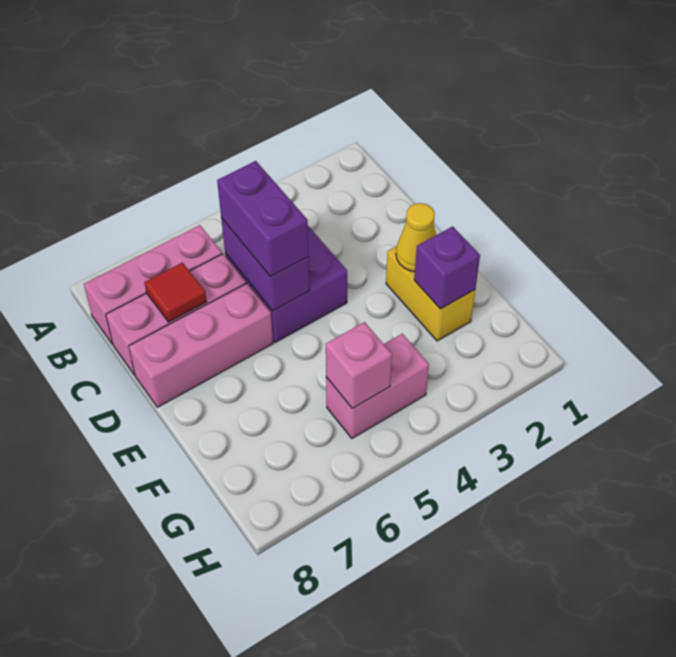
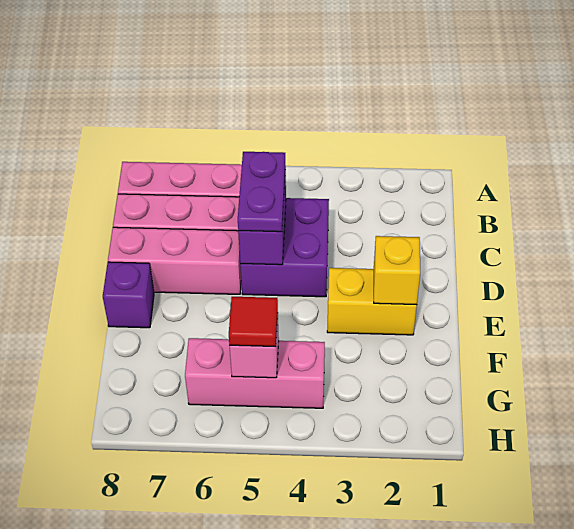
purple 1x2 brick [217,161,309,277] -> purple 1x2 plate [238,152,285,232]
red 1x1 tile [144,263,207,322] -> red 1x1 tile moved to [229,297,278,347]
yellow 1x2 brick [386,246,475,341] -> yellow 1x2 brick turned to [327,268,417,335]
yellow 1x1 cone [396,203,436,272] -> yellow 1x1 brick [374,236,420,305]
purple 1x1 brick [414,226,480,309] -> purple 1x1 brick moved to [103,262,154,328]
pink 1x2 brick [326,334,429,438] -> pink 1x3 brick [185,338,325,408]

